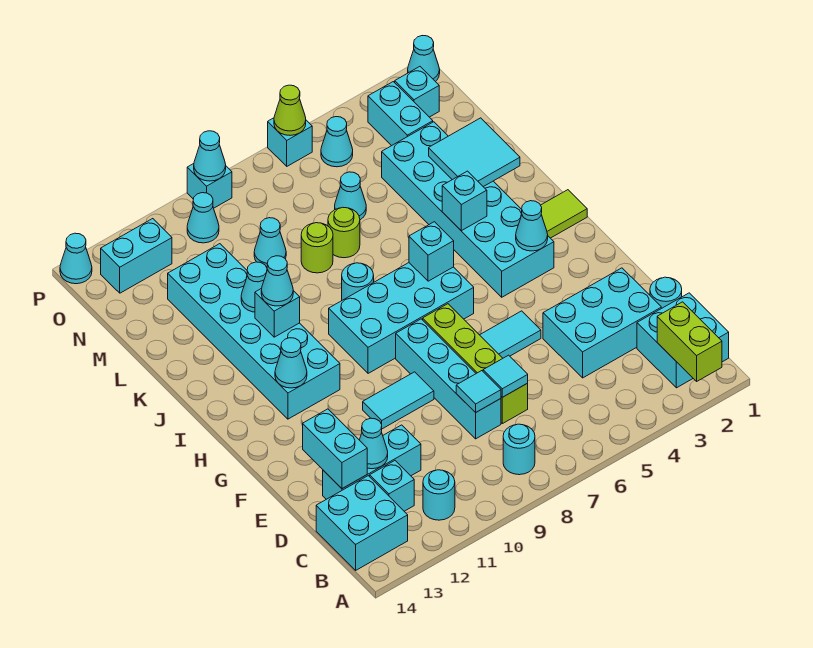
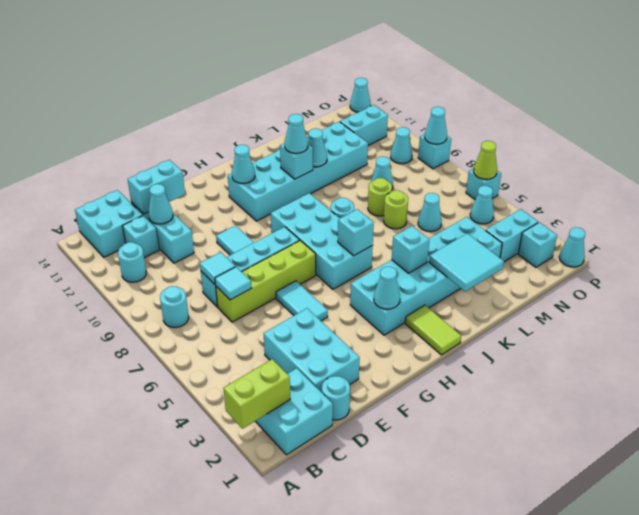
cyan 1x2 brick [101,219,172,293] -> cyan 1x2 brick turned to [340,105,388,145]

